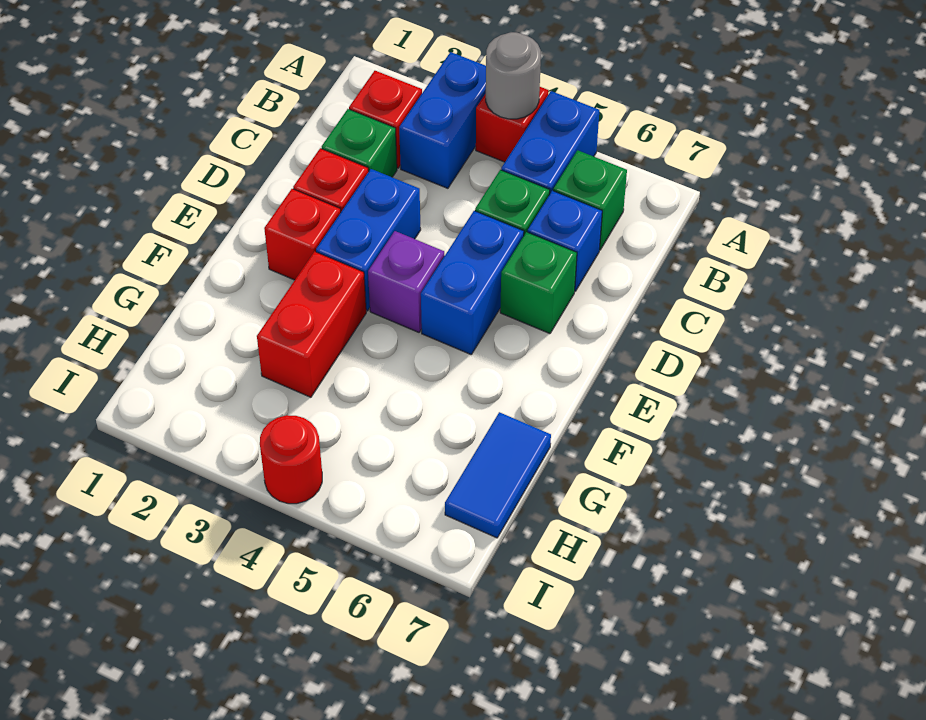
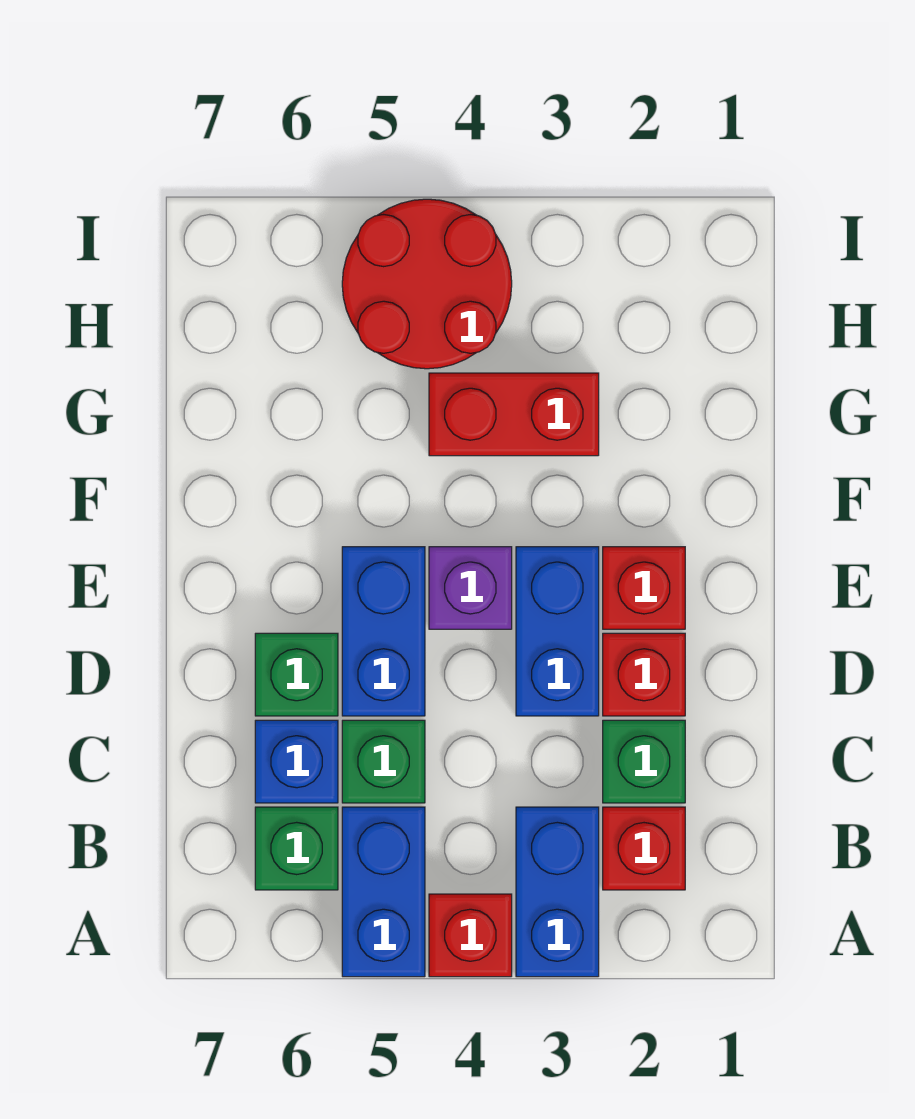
grey 1x1 round brick [486,32,541,119] -> none
red 1x2 brick [257,251,366,397] -> red 1x2 brick turned to [429,373,599,456]
blue 1x2 tile [445,412,551,538] -> none
red 1x1 round brick [260,415,322,504] -> red 2x2 round brick [342,199,512,369]

